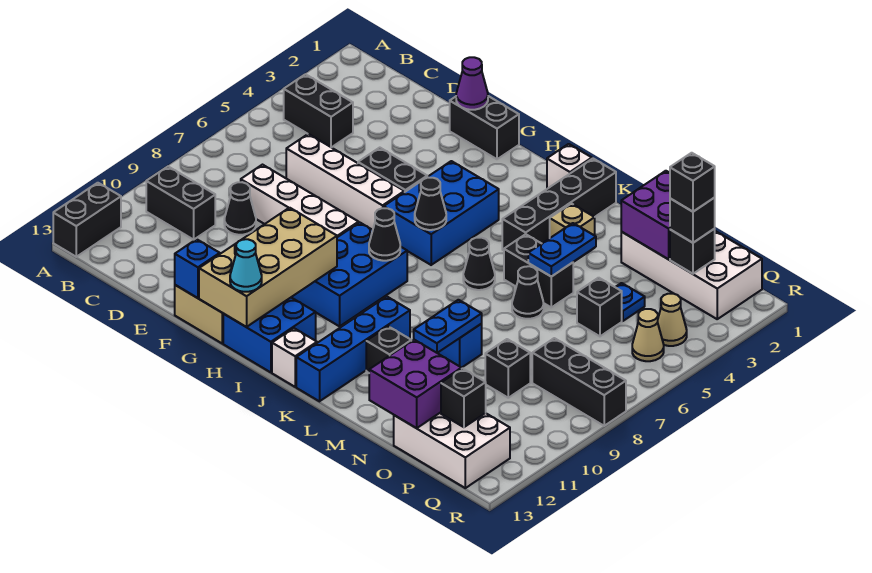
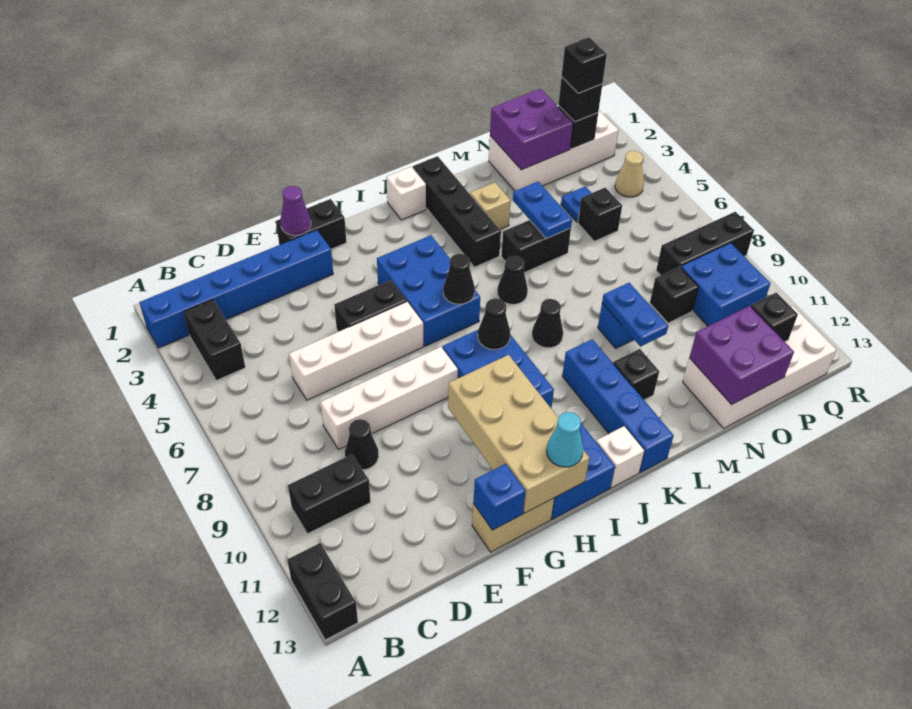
none -> blue 1x6 brick [139,230,333,348]
black 1x2 brick [284,74,353,148] -> black 1x2 brick turned to [184,299,245,381]
black 1x1 cone [512,266,544,319] -> black 1x1 cone moved to [532,299,563,348]
white 2x3 brick [394,412,510,488] -> white 2x4 brick [683,306,836,428]
none -> blue 2x2 brick [681,243,770,326]
tan 1x1 cone [632,309,664,361] -> none

